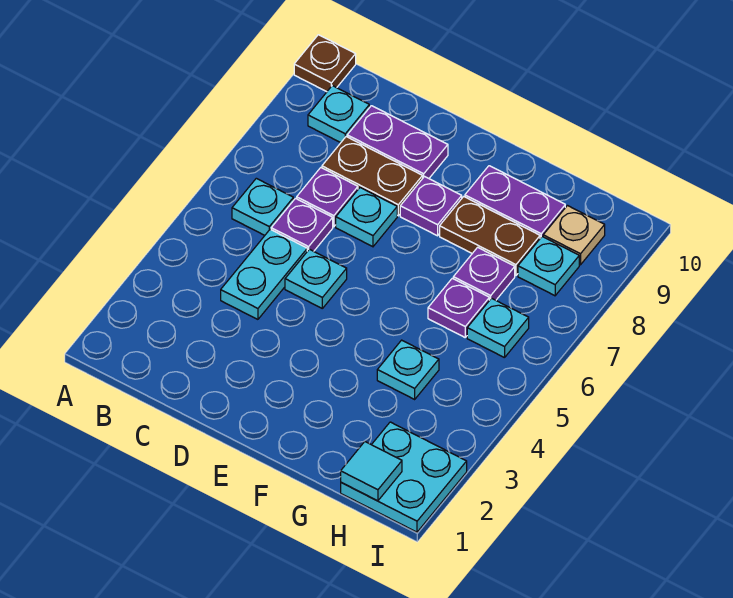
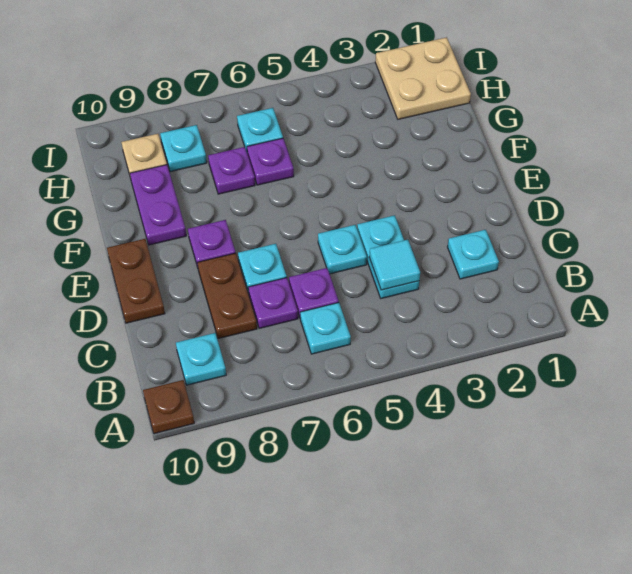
cyan 1x2 plate [221,229,307,319] -> cyan 1x2 plate turned to [357,215,419,298]
purple 1x2 plate [347,106,448,178] -> none
brown 1x2 plate [440,197,540,276] -> brown 1x2 plate moved to [107,239,165,323]
cyan 1x1 plate [377,340,439,399] -> cyan 1x1 plate moved to [448,230,499,279]
cyan 2x2 plate [341,422,467,532] -> tan 2x2 plate [375,37,471,119]
cyan 1x1 tile [341,442,402,501] -> cyan 1x1 tile moved to [369,240,420,290]

